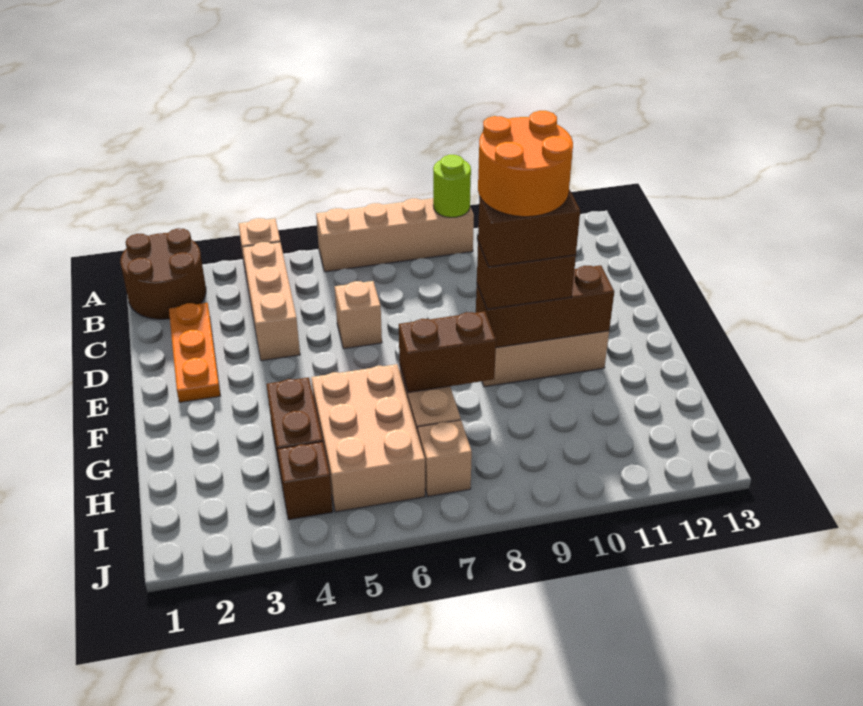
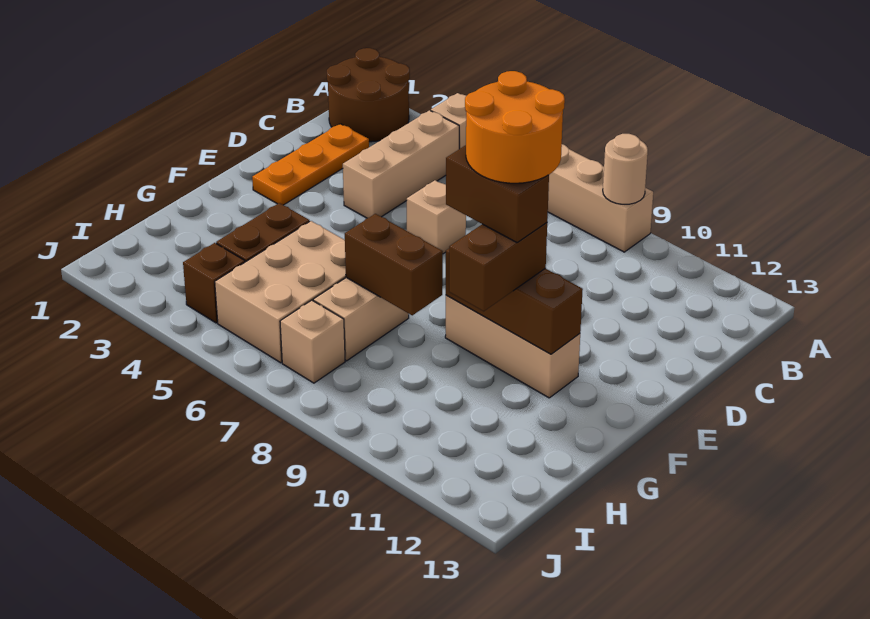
lime 1x1 round brick [433,155,471,217] -> tan 1x1 round brick [603,134,648,204]
brown 1x2 brick [477,242,576,309] -> brown 1x2 brick turned to [449,223,547,311]

